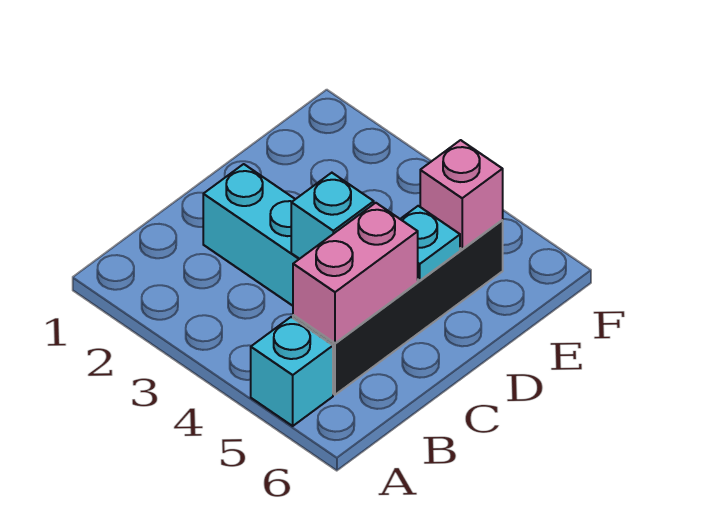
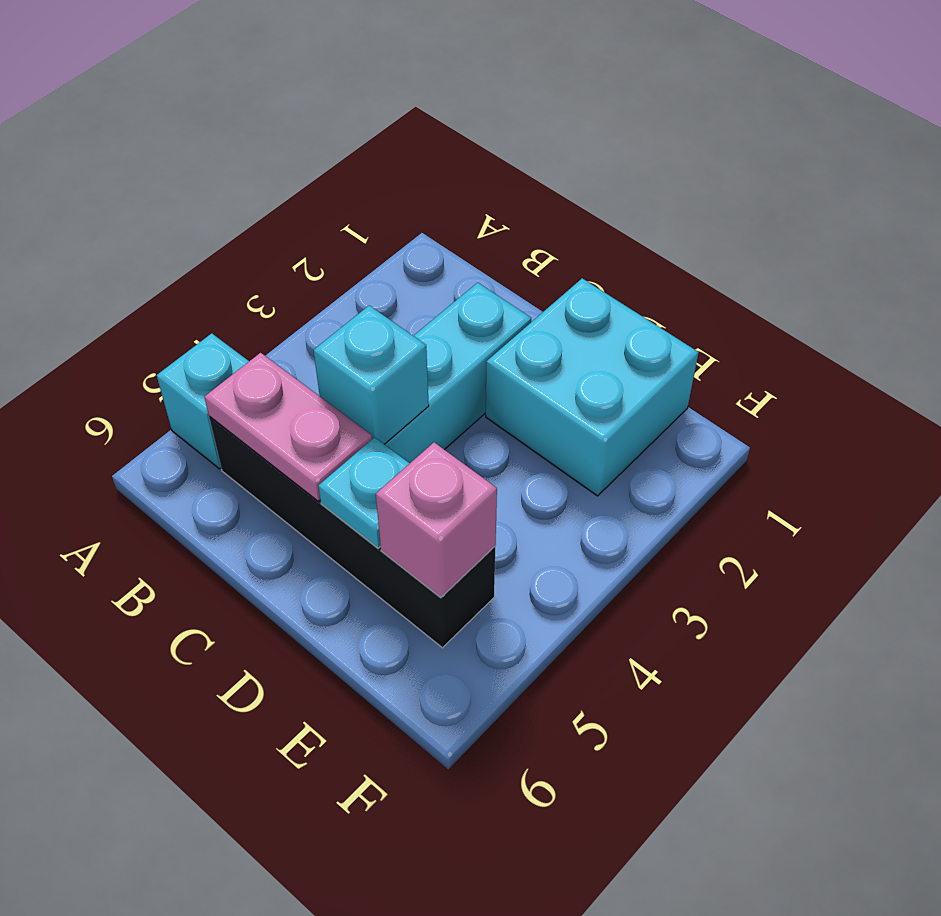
pink 1x2 brick [293,203,418,343] -> pink 1x2 plate [204,353,372,501]
none -> cyan 2x2 brick [486,278,698,496]

